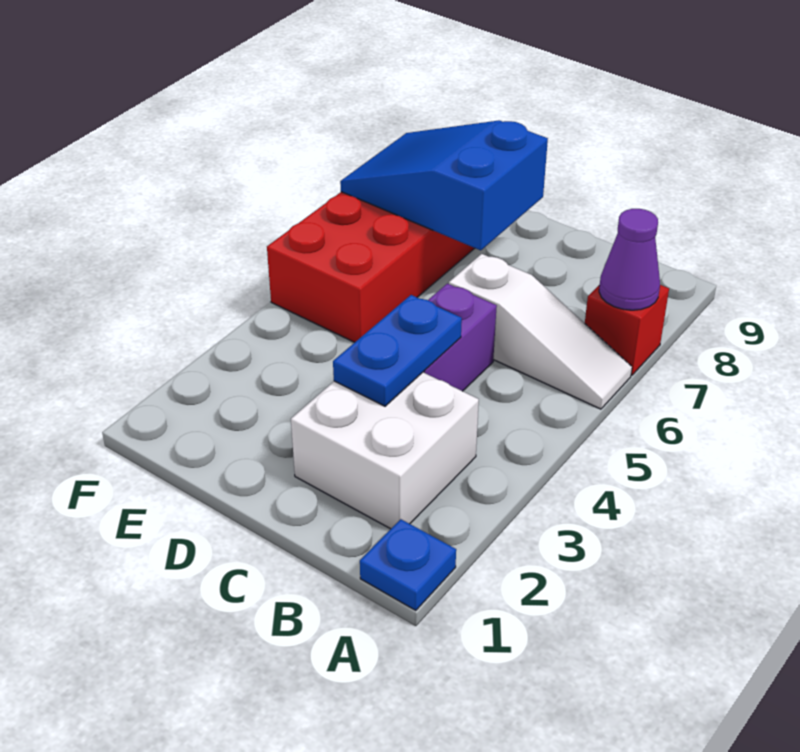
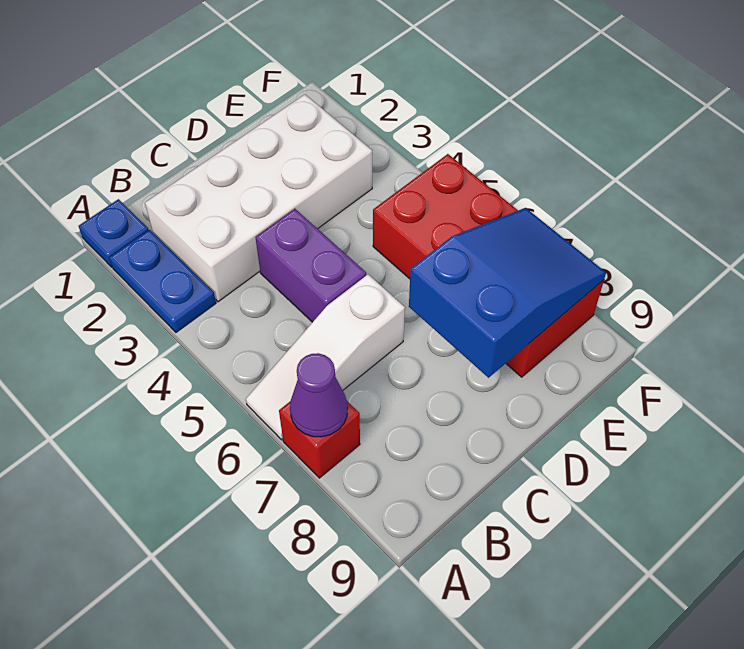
white 2x2 brick [291,372,479,529] -> white 2x4 brick [145,95,372,302]
blue 1x2 plate [333,295,462,406] -> blue 1x2 plate moved to [109,230,216,332]

